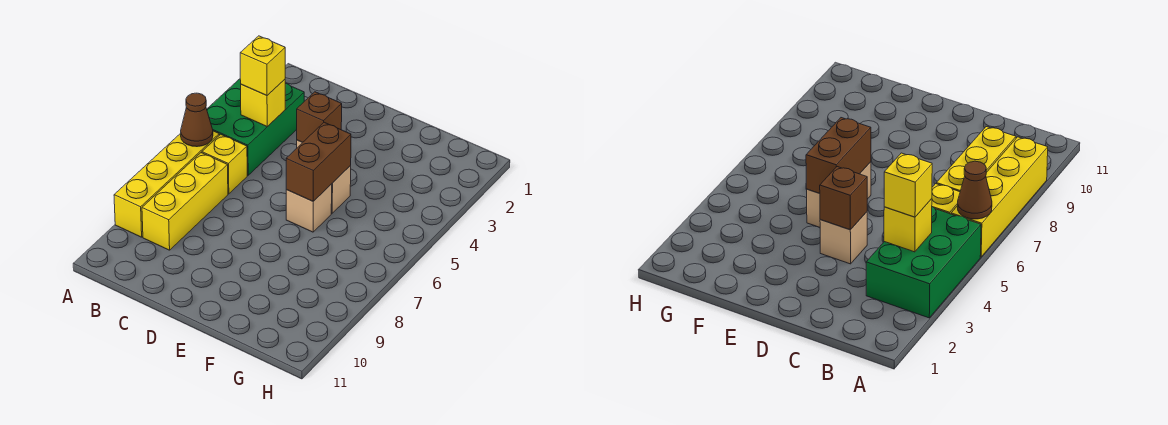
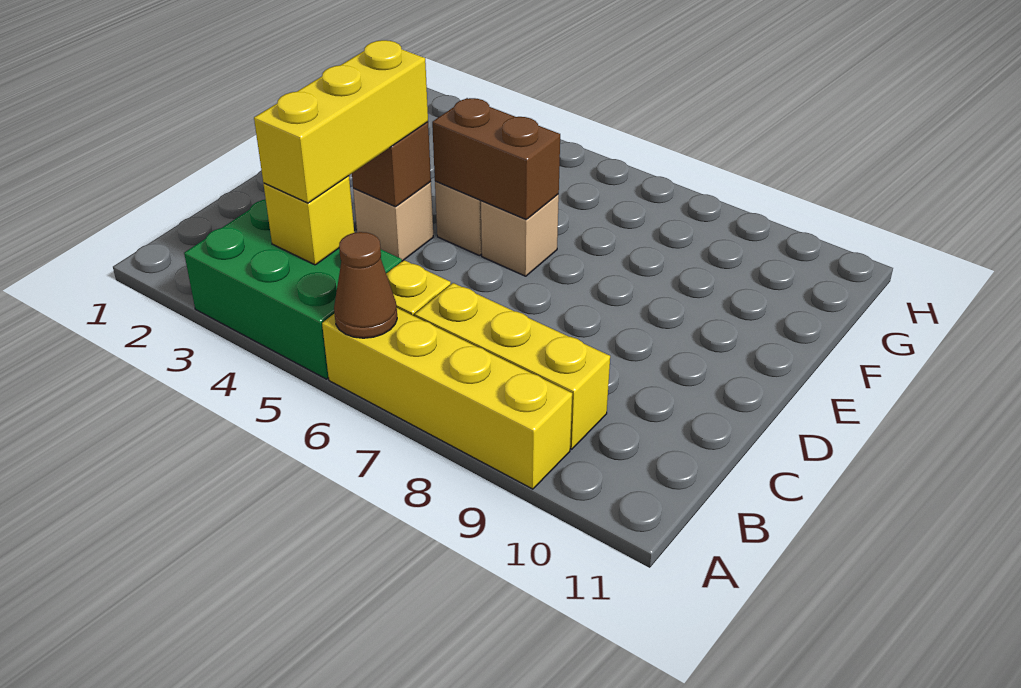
yellow 1x1 brick [240,36,285,95] -> yellow 1x3 brick [254,40,428,203]

